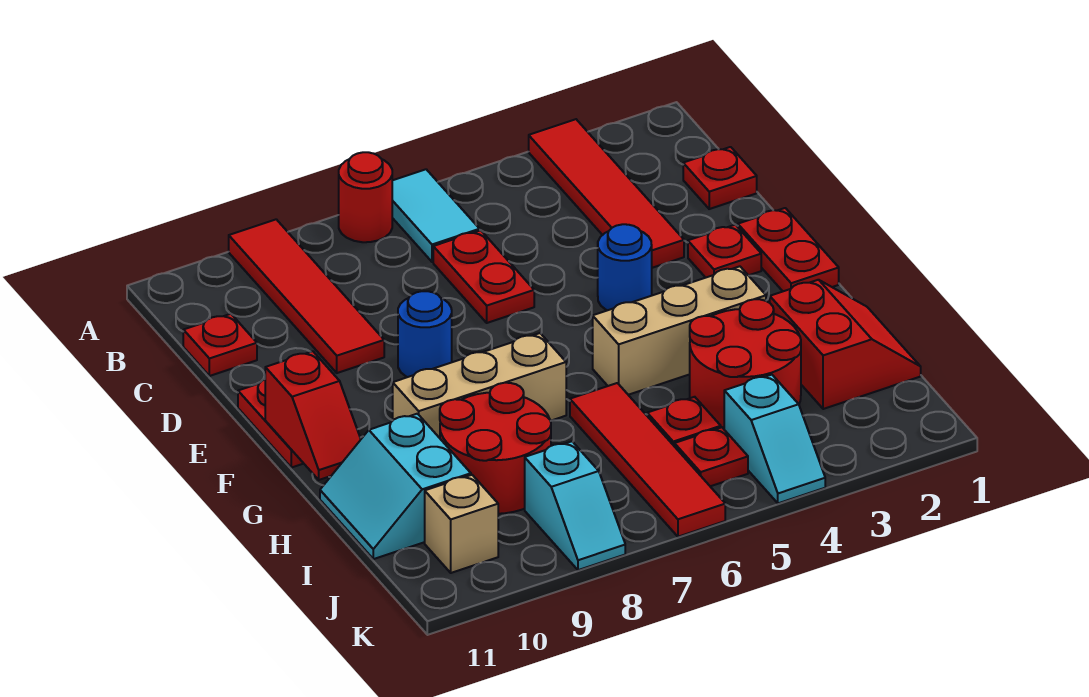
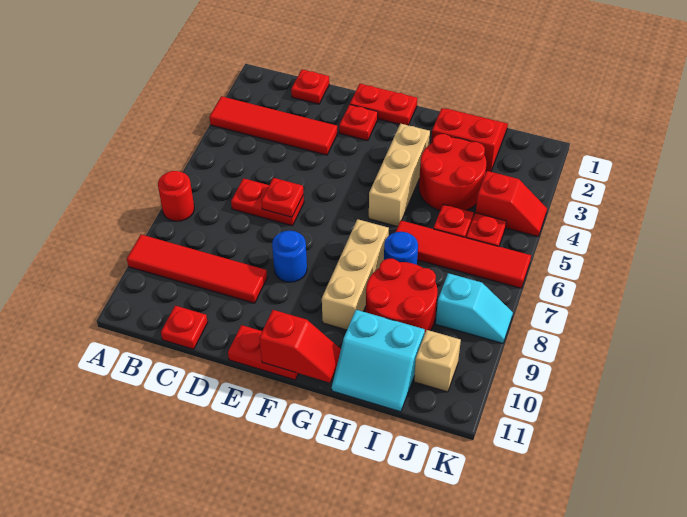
cyan 1x2 tile [392,169,480,262] -> none
none -> red 1x1 plate [261,178,303,217]
blue 1x1 round brick [598,224,652,310] -> blue 1x1 round brick moved to [384,232,418,265]
cyan 1x2 slope [724,375,825,503] -> red 1x2 slope [476,171,547,236]

